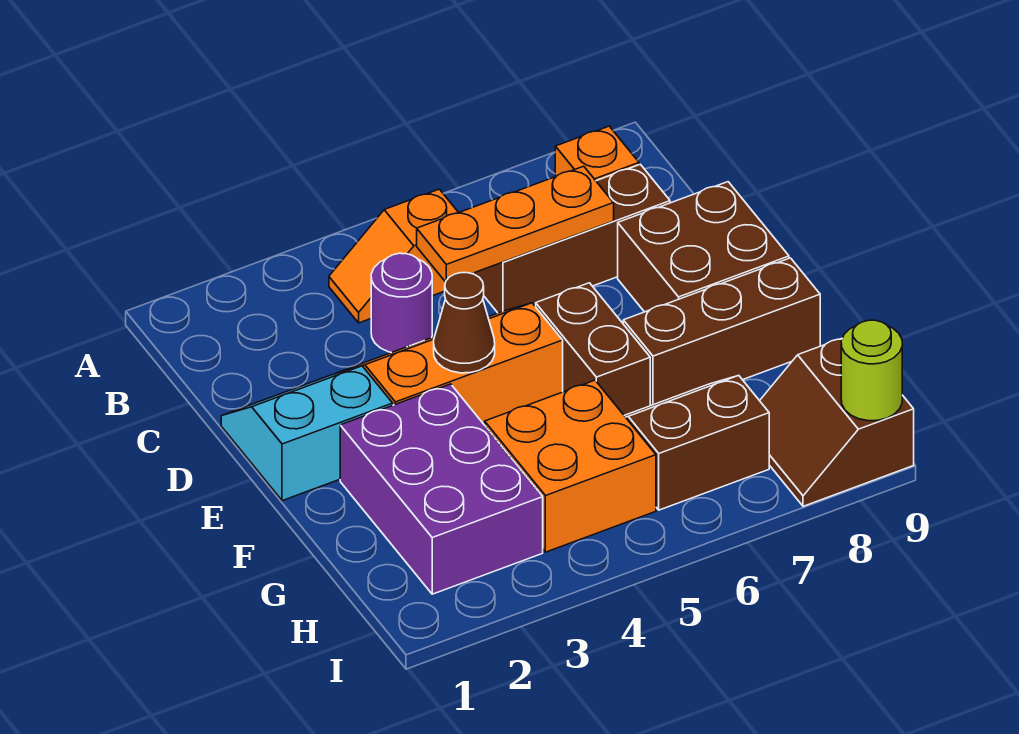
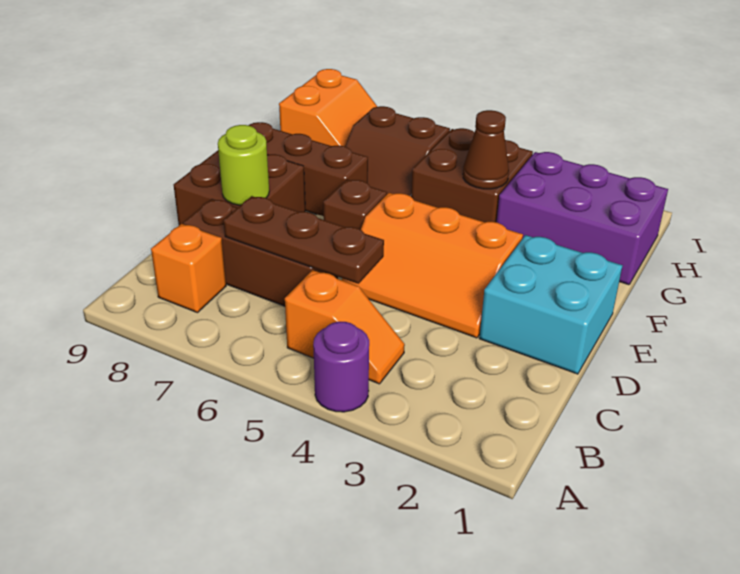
purple 1x1 round brick [371,253,432,353] -> purple 1x1 round brick moved to [313,322,369,412]
orange 1x3 plate [417,166,614,282] -> brown 1x3 plate [223,196,384,284]
cyan 2x2 slope [221,366,393,501] -> cyan 2x2 brick [479,235,623,374]
brown 1x1 cone [434,273,495,373] -> brown 1x1 cone moved to [463,110,509,189]
brown 1x2 brick [536,283,650,415] -> brown 1x1 brick [323,180,387,230]
purple 2x3 brick [340,384,543,594] -> purple 2x3 brick turned to [496,152,668,285]
orange 2x2 brick [485,380,656,552] -> brown 2x2 brick [411,128,533,222]
brown 2x2 slope [760,338,914,506] -> orange 2x2 slope [279,69,377,146]
lime 1x1 round brick [841,320,902,421] -> lime 1x1 round brick moved to [218,125,269,205]

